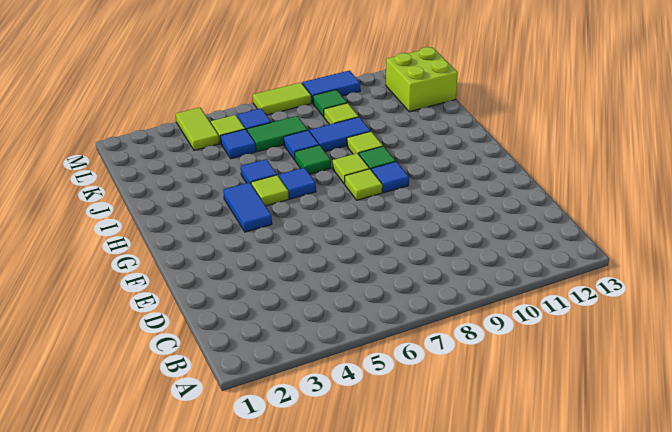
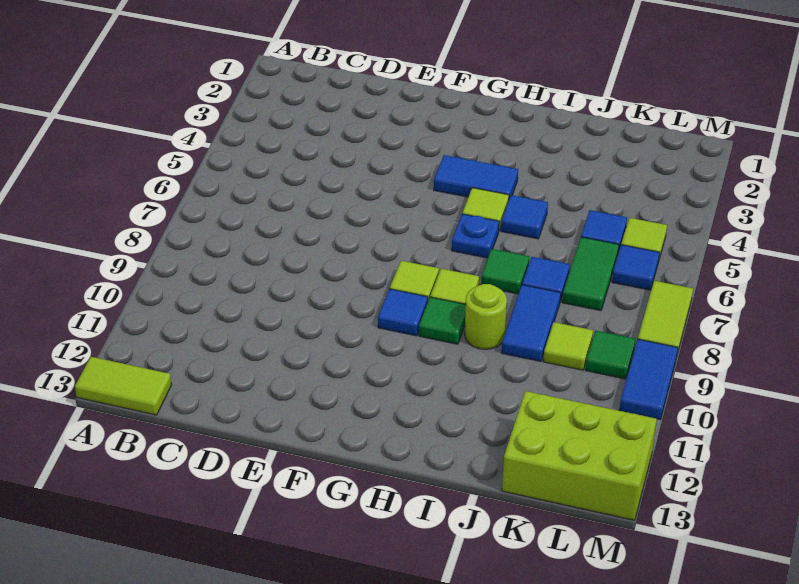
blue 1x1 tile [279,168,316,199] -> blue 1x1 plate [452,214,499,258]
lime 1x1 tile [347,131,383,154] -> lime 1x1 round brick [465,284,507,349]
lime 2x2 brick [386,47,458,112] -> lime 2x3 brick [502,391,657,520]
lime 1x2 tile [176,107,219,151] -> lime 1x2 tile moved to [75,357,172,415]

